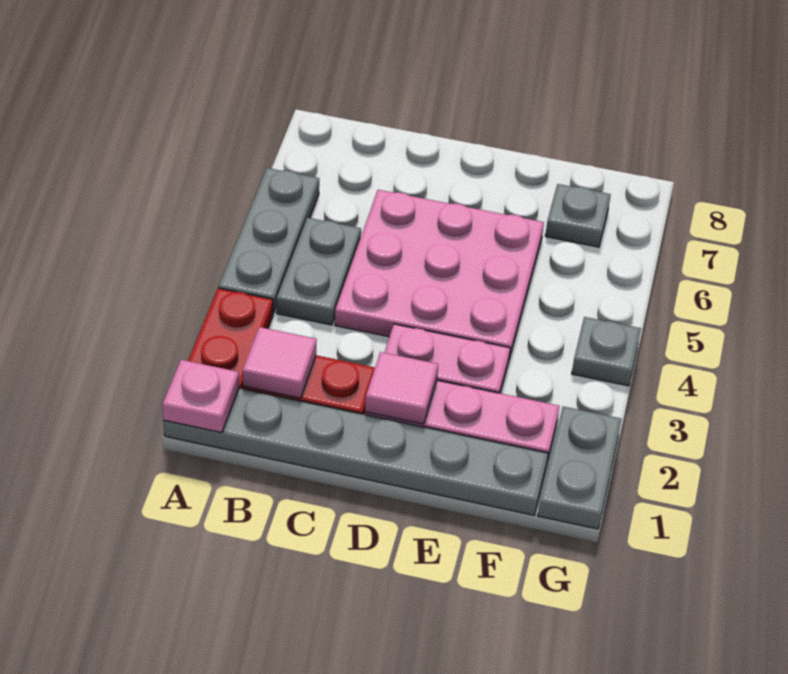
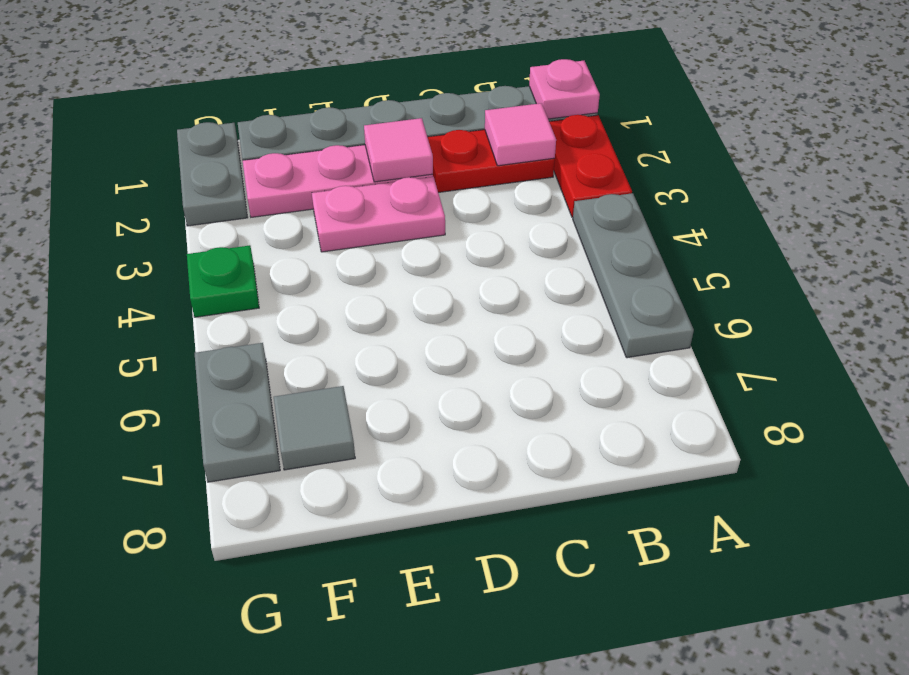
grey 1x2 plate [277,218,361,325] -> grey 1x2 plate moved to [195,343,280,482]
pink 3x3 plate [335,190,544,359] -> none
grey 1x1 plate [545,184,611,247] -> grey 1x1 tile [274,386,355,470]
grey 1x1 plate [572,317,641,386] -> green 1x1 plate [187,245,259,317]

